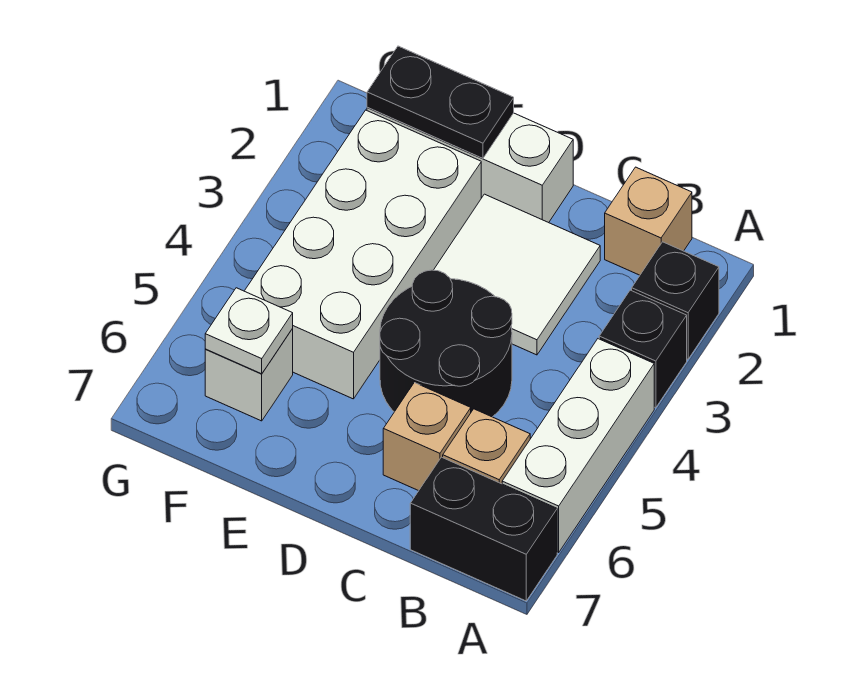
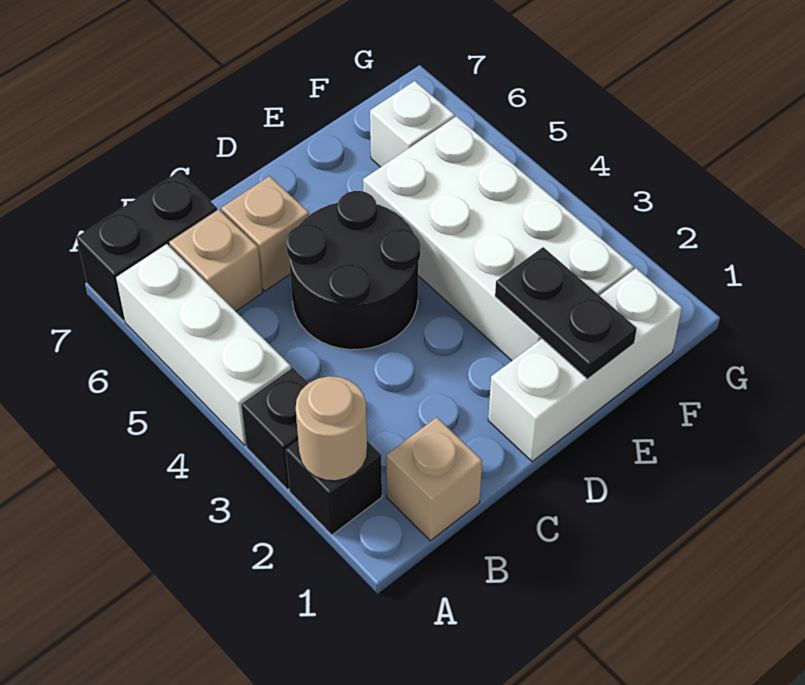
none -> tan 1x1 round brick [296,376,367,481]
white 2x2 tile [434,194,600,355] -> none
black 1x2 plate [367,46,514,158] -> black 1x2 plate turned to [495,247,637,379]
white 1x1 plate [205,288,293,374] -> none

